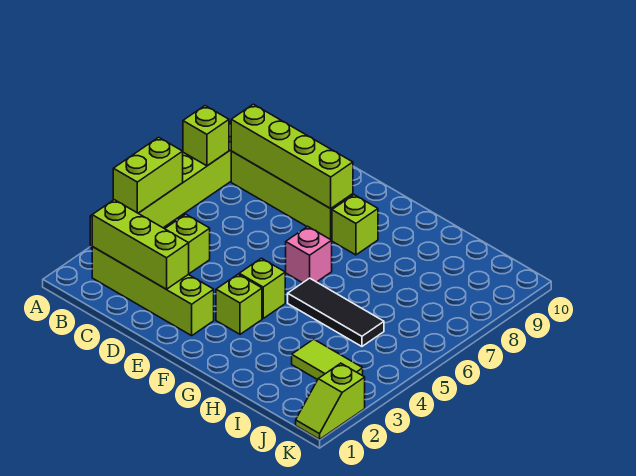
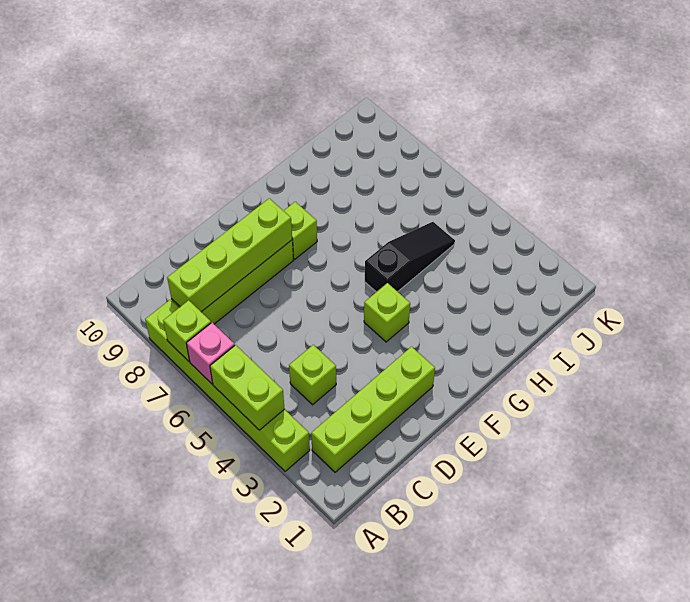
lime 1x3 brick [92,200,189,289] -> none
lime 1x1 brick [216,274,262,334] -> none
pink 1x1 brick [286,226,332,283] -> pink 1x1 brick moved to [186,323,235,384]
black 1x3 tile [288,278,384,346] -> black 1x3 slope [365,222,455,292]
lime 1x2 tile [292,339,363,380] -> none
lime 1x2 slope [296,363,365,439] -> none

